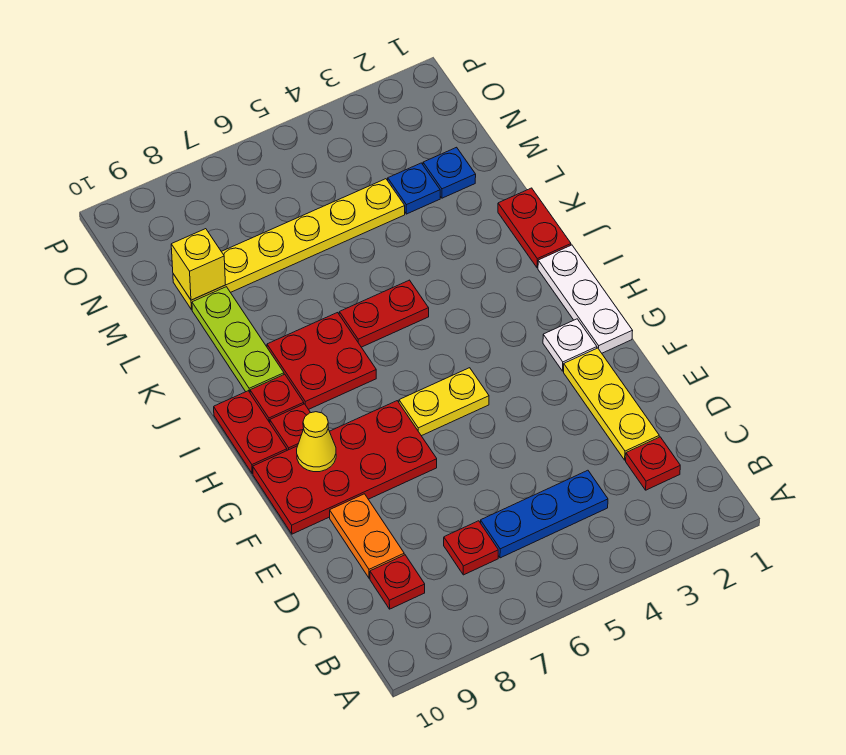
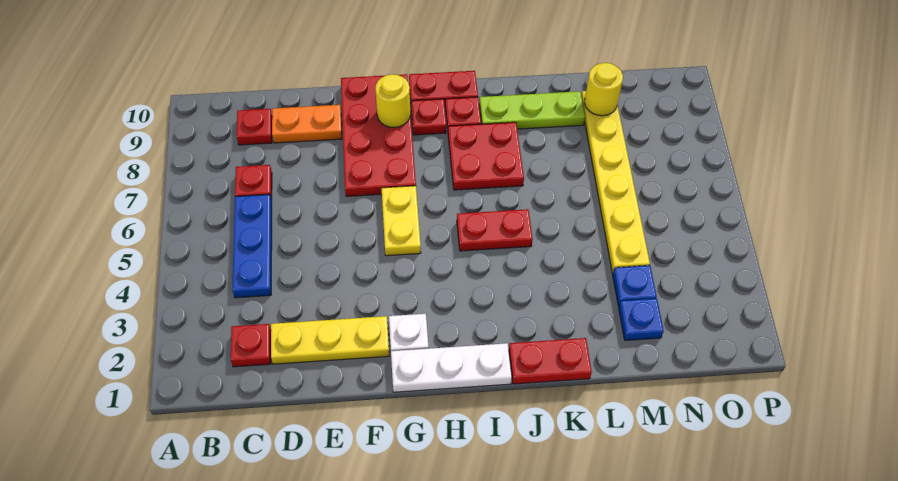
yellow 1x1 cone [297,412,336,472] -> yellow 1x1 round brick [375,74,410,128]
red 1x2 plate [339,280,429,347] -> red 1x2 plate turned to [457,209,533,251]
yellow 1x1 brick [171,229,226,300] -> yellow 1x1 round brick [585,63,623,116]

